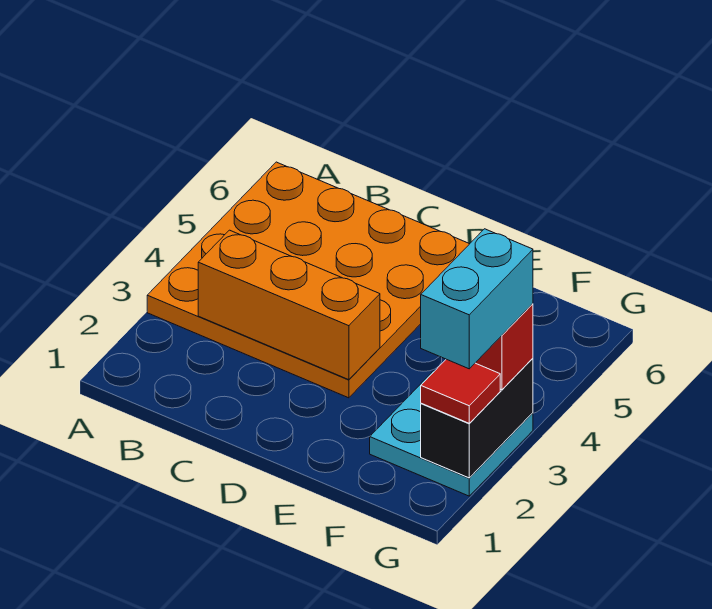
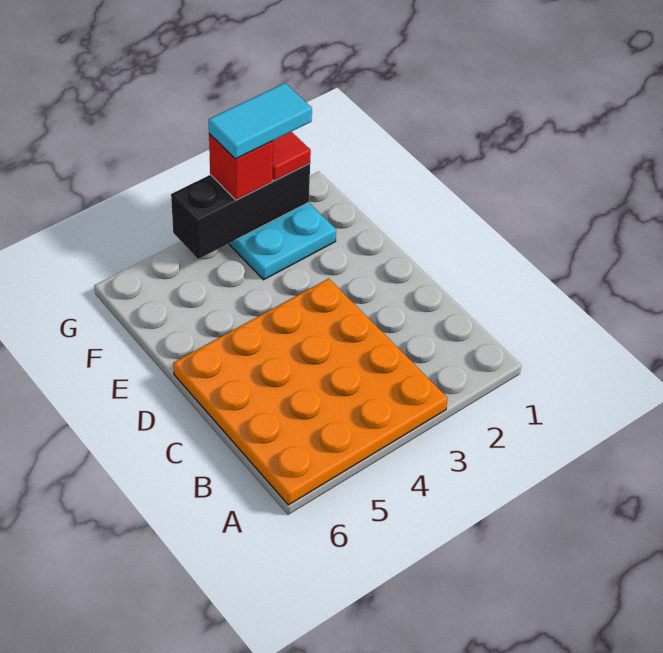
orange 1x3 brick [198,230,380,380] -> none
black 1x2 brick [421,358,533,478] -> black 1x3 brick [171,164,310,259]
cyan 1x2 brick [421,229,533,369] -> cyan 1x2 tile [209,83,312,159]

